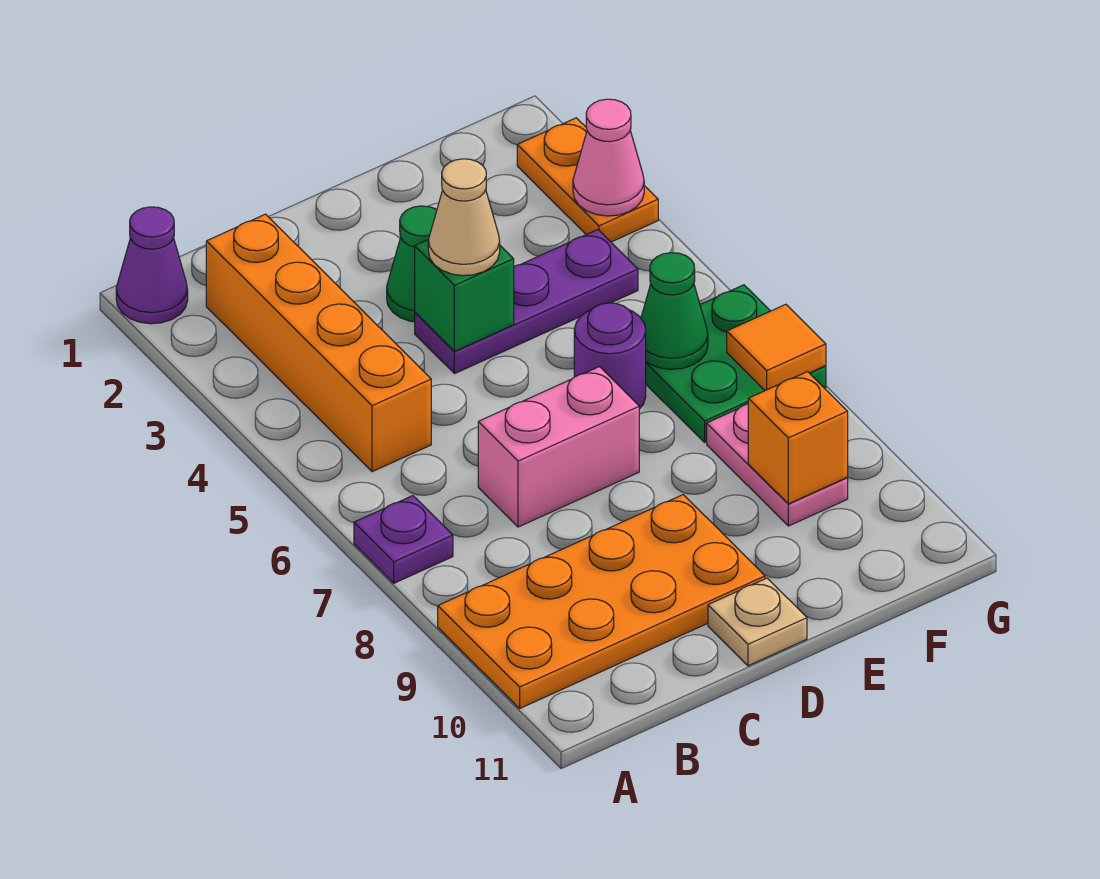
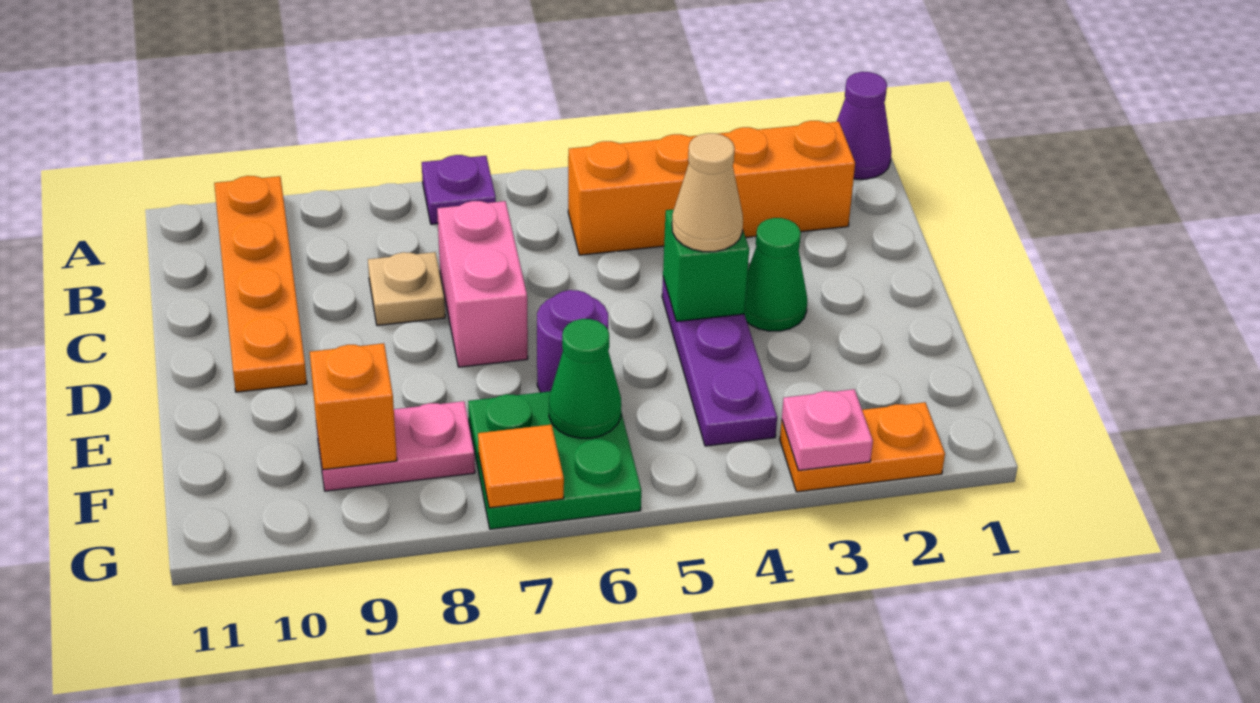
orange 2x4 plate [438,495,765,708] -> orange 1x4 plate [214,176,307,392]
tan 1x1 plate [708,578,807,666] -> tan 1x1 plate moved to [368,252,445,325]
pink 1x1 cone [573,99,644,216] -> pink 1x1 plate [782,389,873,471]

